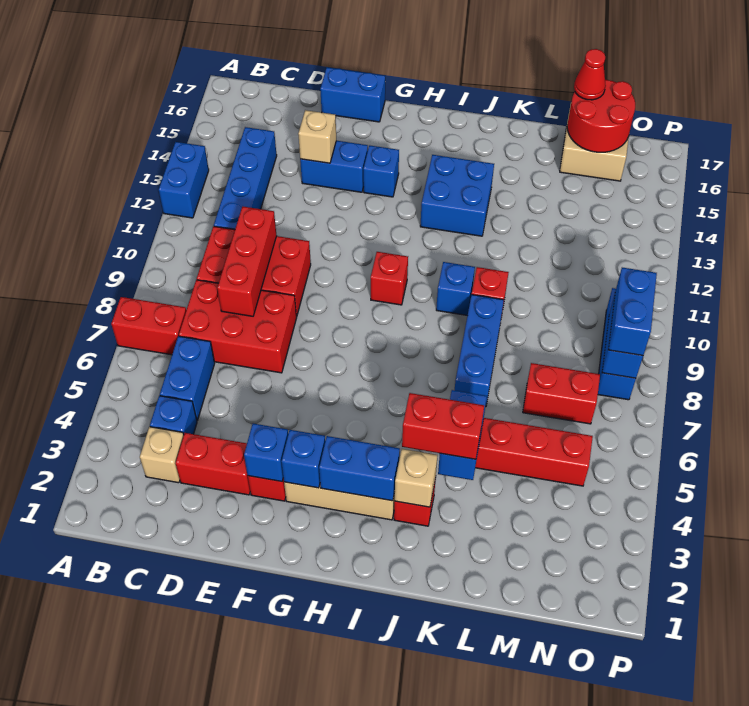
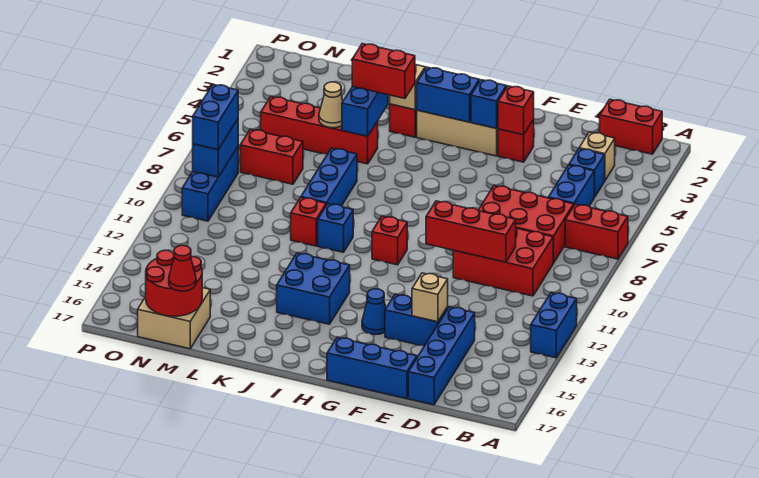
blue 1x4 brick [214,127,277,230] -> blue 1x4 brick moved to [408,307,475,405]
red 1x2 brick [176,433,250,495] -> red 1x2 brick moved to [600,99,662,154]
red 1x3 brick [217,207,277,316] -> red 1x3 brick turned to [426,201,516,262]
blue 1x2 brick [320,67,385,122] -> blue 1x3 brick [327,338,417,399]
blue 1x1 brick [244,424,288,481] -> red 1x1 brick [498,86,534,135]
blue 1x1 brick [363,145,399,197] -> blue 1x1 cone [362,289,386,335]
none -> tan 1x1 cone [319,82,343,128]

